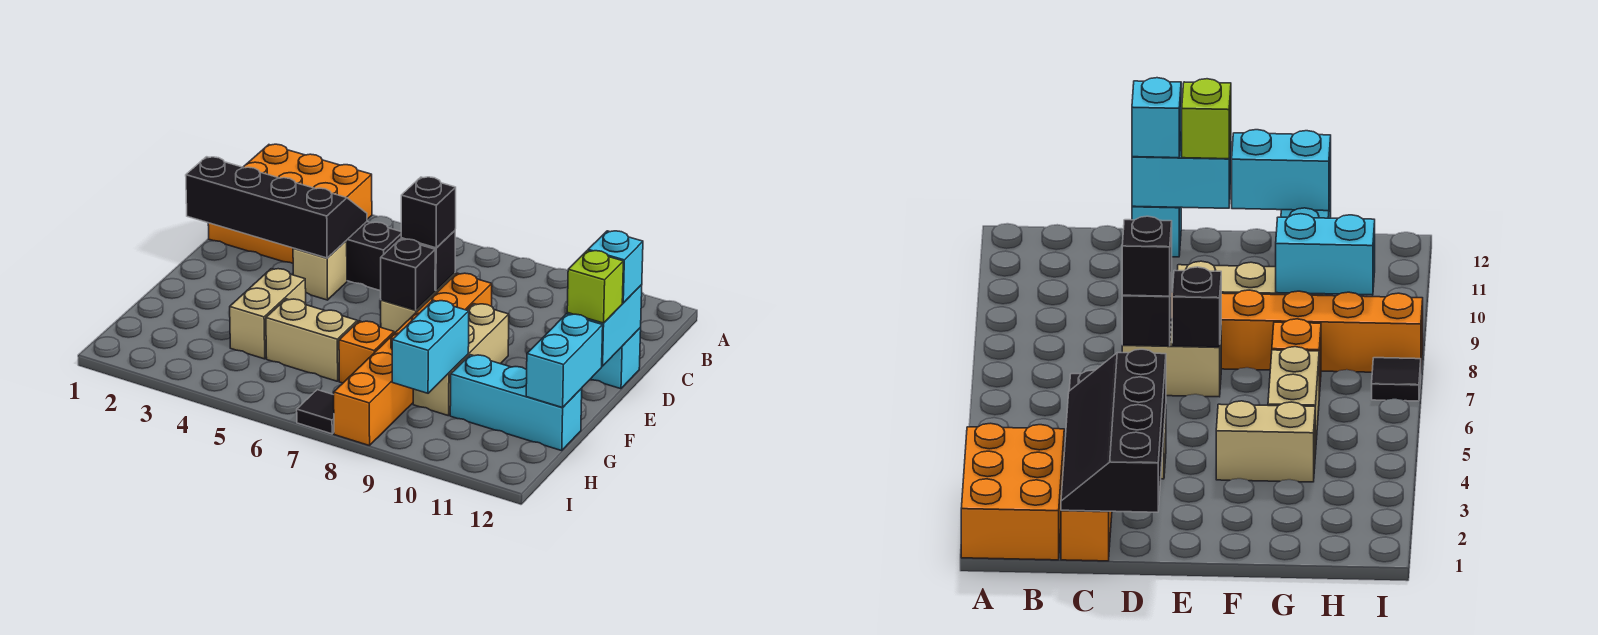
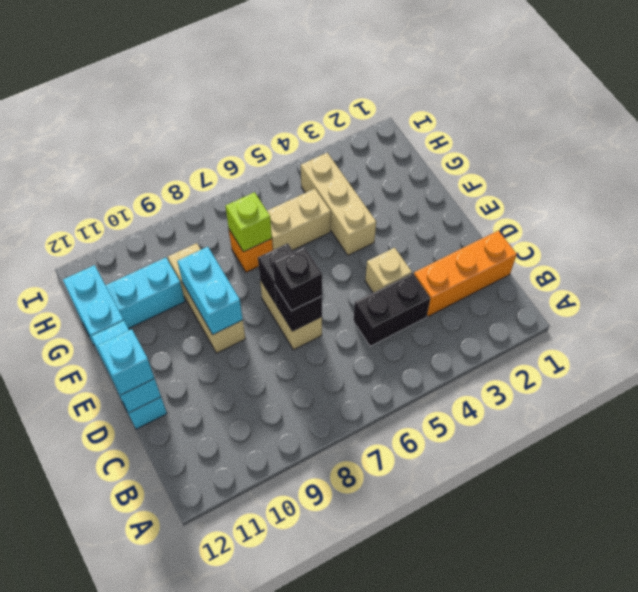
orange 2x3 brick [244,144,372,219] -> none
black 2x4 slope [186,157,367,258] -> none
orange 1x6 brick [334,273,492,446] -> none
lime 1x1 brick [567,251,623,323] -> lime 1x1 brick moved to [225,192,272,252]
tan 1x2 brick [230,269,306,359] -> tan 1x3 brick [301,153,376,255]
cyan 1x2 brick [392,300,469,393] -> cyan 1x2 brick moved to [177,247,243,335]
black 1x1 tile [297,390,334,434] -> none

